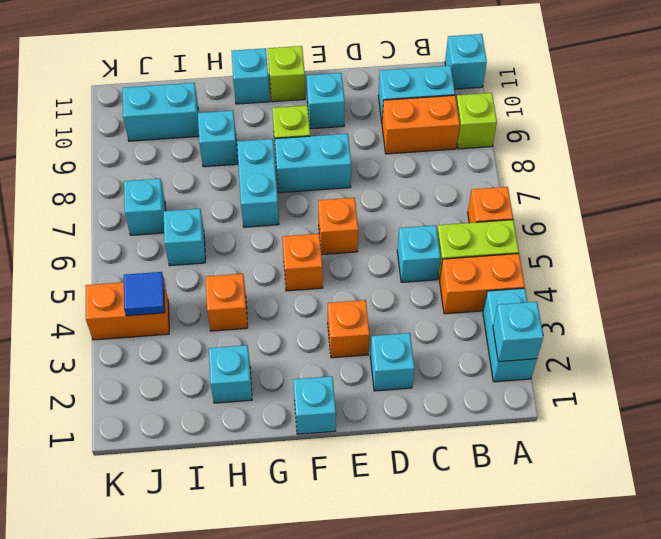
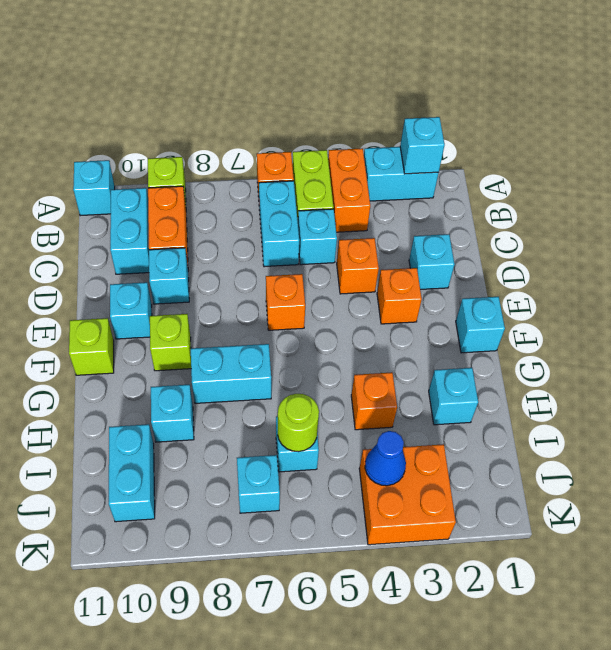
cyan 1x2 brick [275,134,351,193] -> cyan 1x2 brick moved to [259,181,299,267]
orange 1x1 brick [282,234,323,291] -> orange 1x1 brick moved to [337,238,379,294]
cyan 1x1 brick [232,48,270,104] -> cyan 1x1 brick moved to [149,248,189,304]
none -> lime 1x1 round brick [278,394,319,452]
orange 1x2 brick [86,282,169,340] -> orange 2x2 brick [359,444,456,545]
blue 1x1 tile [124,272,165,316] -> blue 1x1 cone [365,431,406,486]

